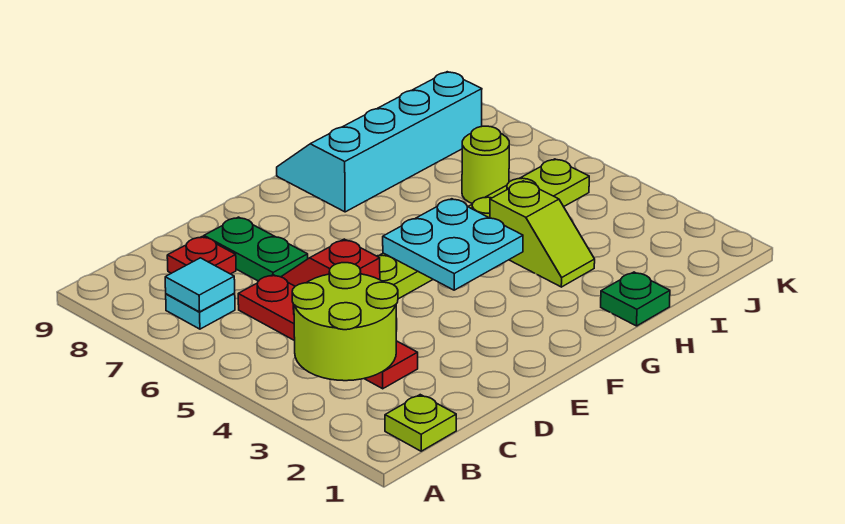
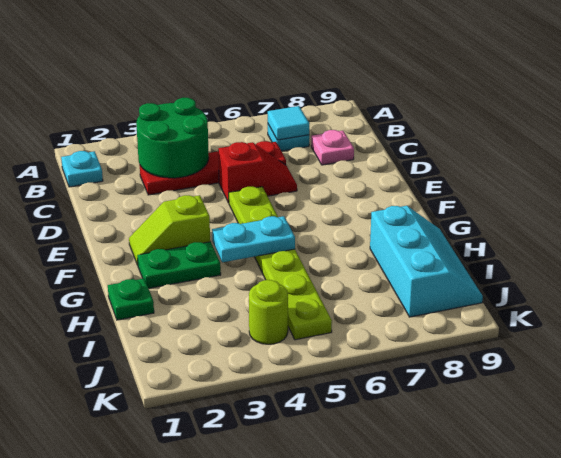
lime 1x1 plate [385,395,456,451] -> cyan 1x1 plate [61,151,103,187]
lime 2x2 round brick [292,263,398,381] -> green 2x2 round brick [136,98,209,178]
red 1x1 plate [167,236,236,274] -> pink 1x1 plate [311,130,354,165]
green 1x2 plate [204,217,308,281] -> green 1x2 plate moved to [137,242,221,288]
cyan 2x2 plate [383,199,523,290] -> cyan 1x2 plate [212,216,295,262]
cyan 2x4 slope [277,72,482,212] -> cyan 2x3 slope [370,206,483,317]
lime 1x2 slope [490,181,595,287] -> lime 1x2 slope moved to [129,195,210,265]
lime 1x1 round brick [462,126,509,204] -> lime 1x1 round brick moved to [249,280,288,344]

